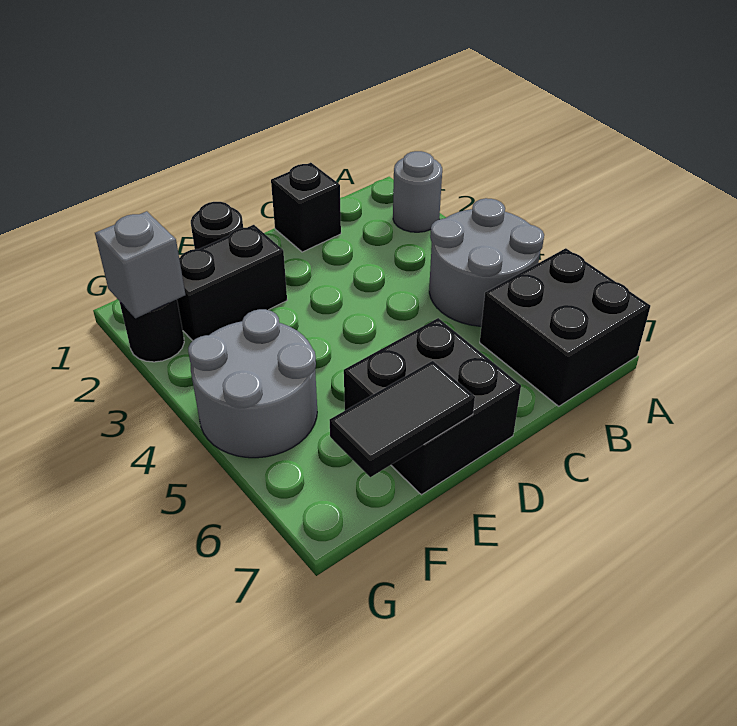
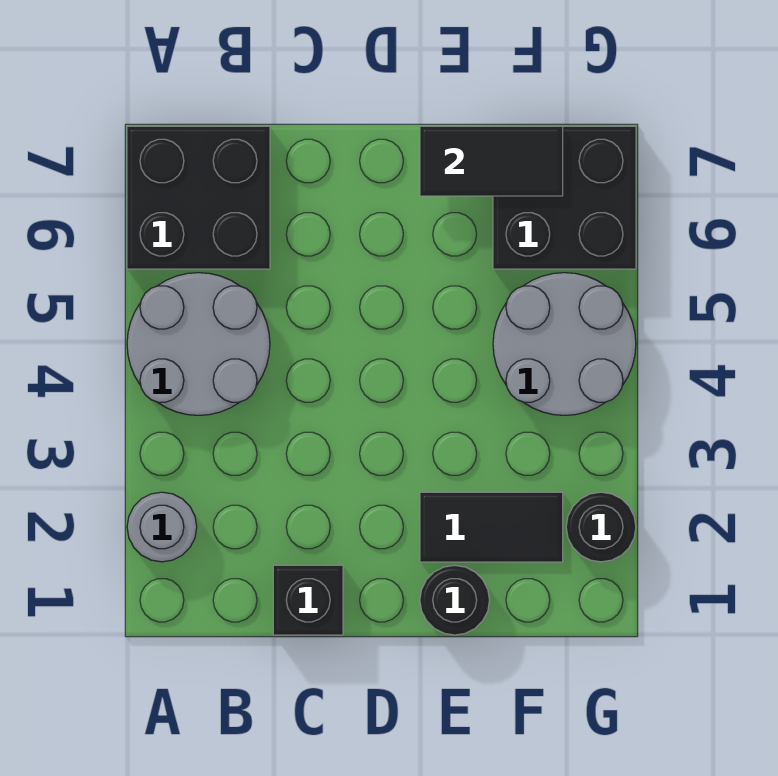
black 2x2 brick [344,318,521,495] -> black 2x2 brick moved to [493,126,636,269]
black 1x2 brick [177,225,287,341] -> black 1x2 tile [420,492,563,562]
grey 1x1 brick [95,211,185,318] -> none

